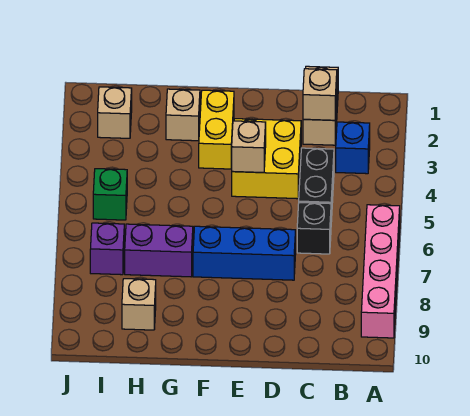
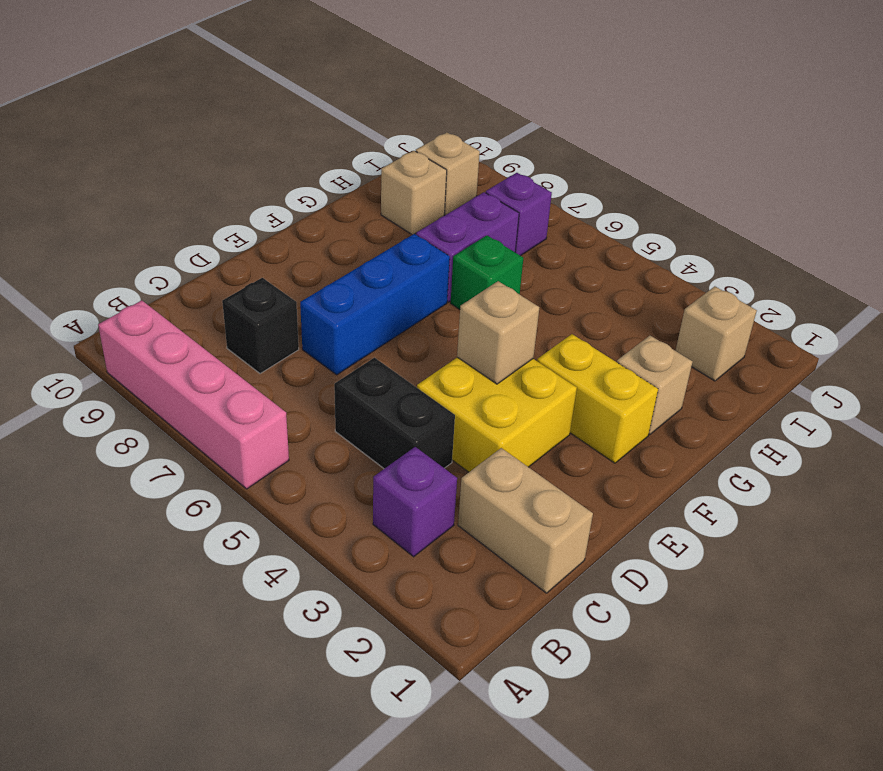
blue 1x1 brick [336,122,370,174] -> purple 1x1 brick [373,447,457,557]
tan 1x1 brick [303,69,337,120] -> tan 1x1 brick moved to [416,133,480,215]
black 1x1 brick [297,203,331,254] -> black 1x1 brick moved to [222,278,299,374]
green 1x1 brick [93,169,127,220] -> green 1x1 brick moved to [451,236,523,309]

